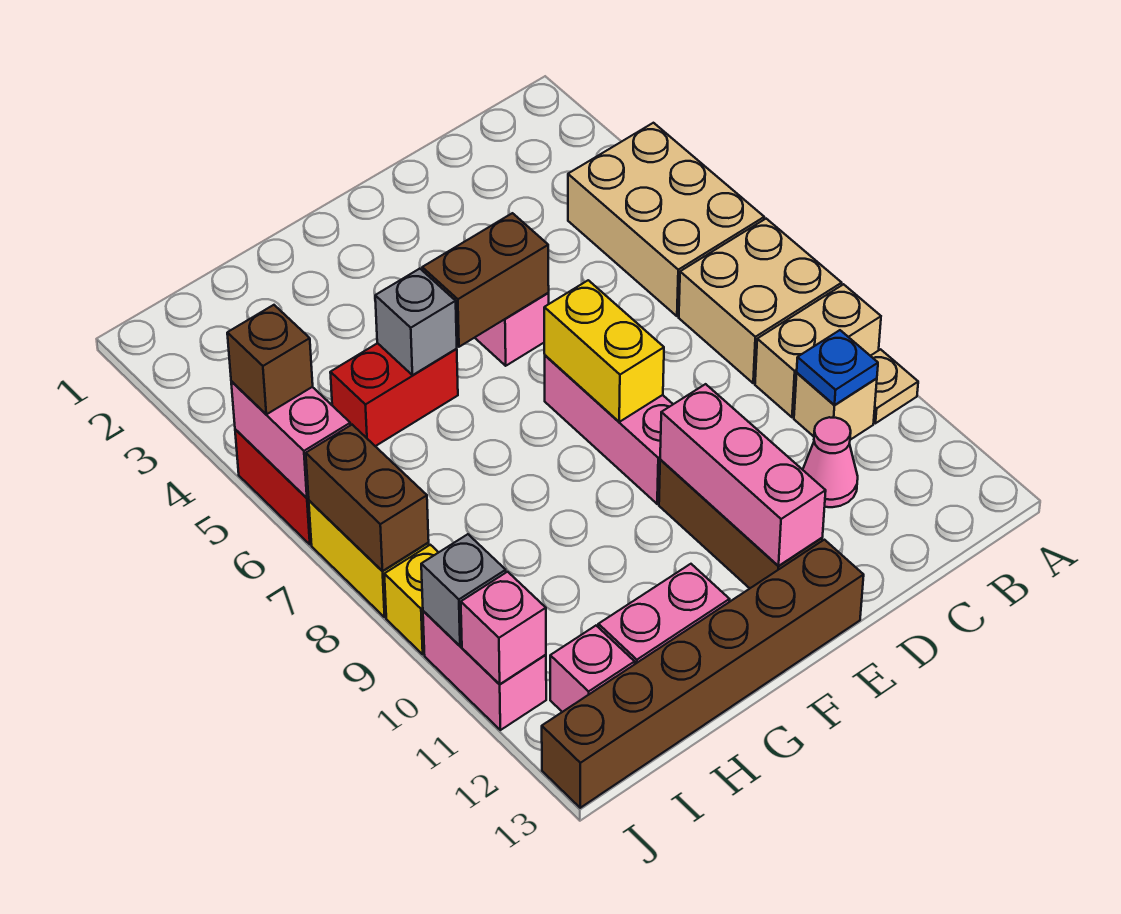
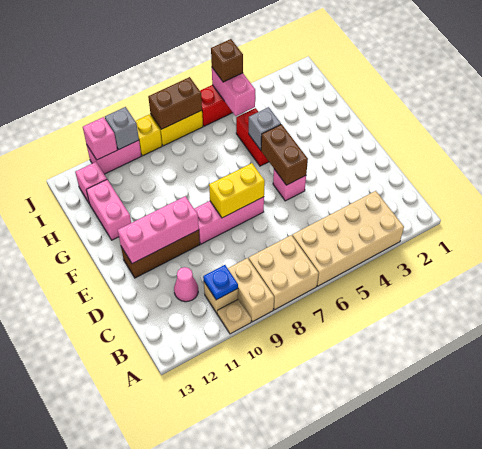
tan 2x3 brick [568,123,764,316] -> tan 2x4 brick [292,191,404,286]
brown 1x6 brick [542,540,864,808] -> none
pink 1x2 brick [231,381,350,498] -> pink 1x2 brick turned to [212,68,255,116]

